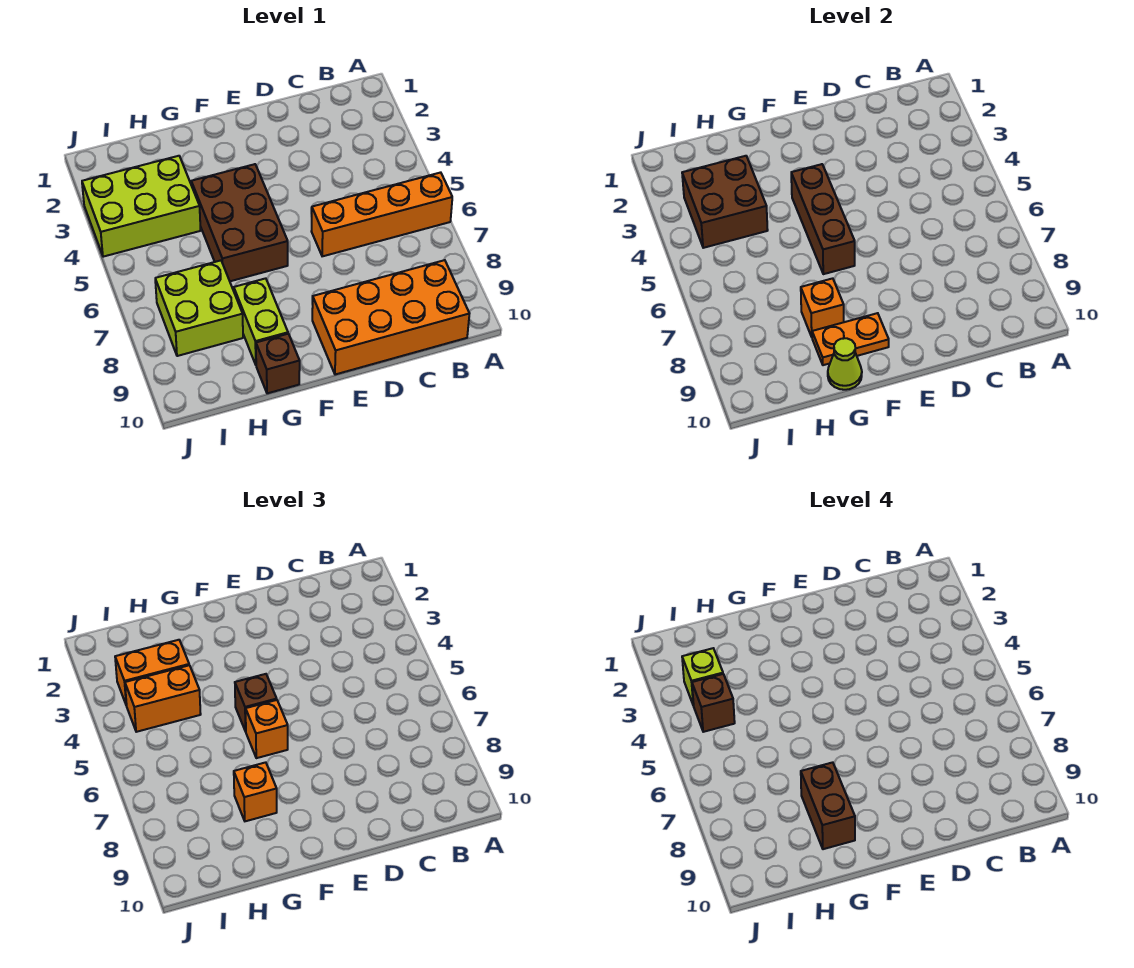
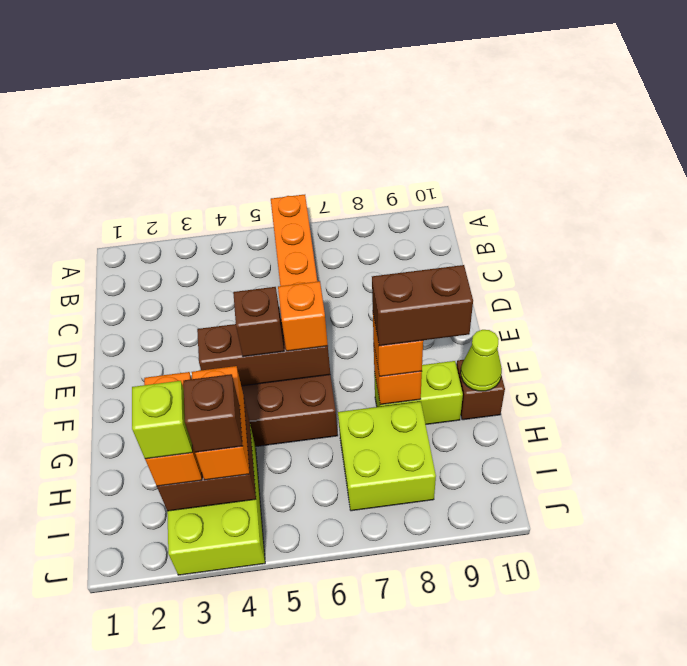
orange 2x4 brick [312,260,469,375] -> none
orange 1x2 plate [812,313,889,365] -> none

